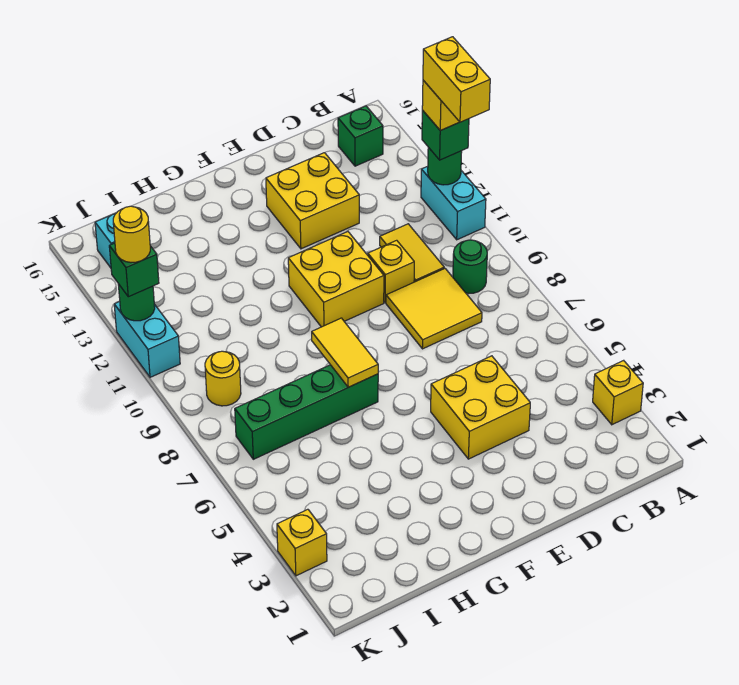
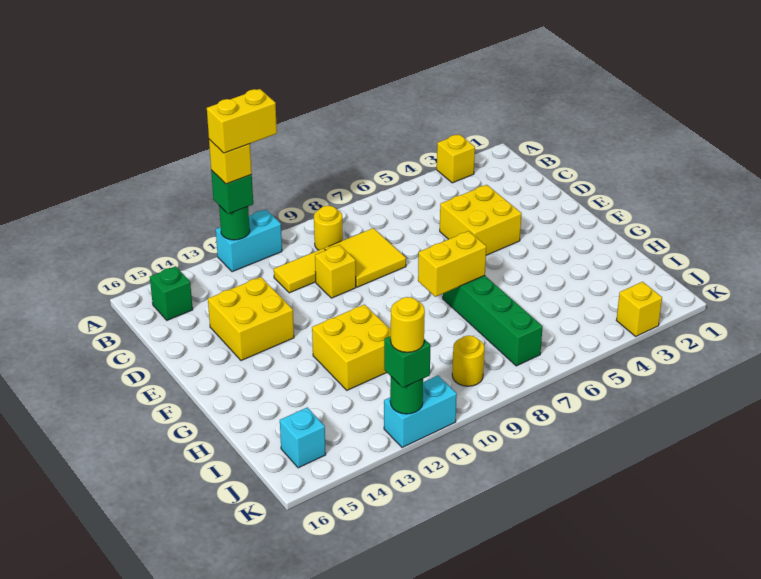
green 1x1 round brick [453,240,487,294] -> yellow 1x1 round brick [314,206,343,250]
yellow 2x2 brick [288,232,384,327] -> yellow 2x2 brick moved to [312,305,391,390]
yellow 1x2 tile [312,318,378,387] -> yellow 1x2 brick [418,231,486,297]

